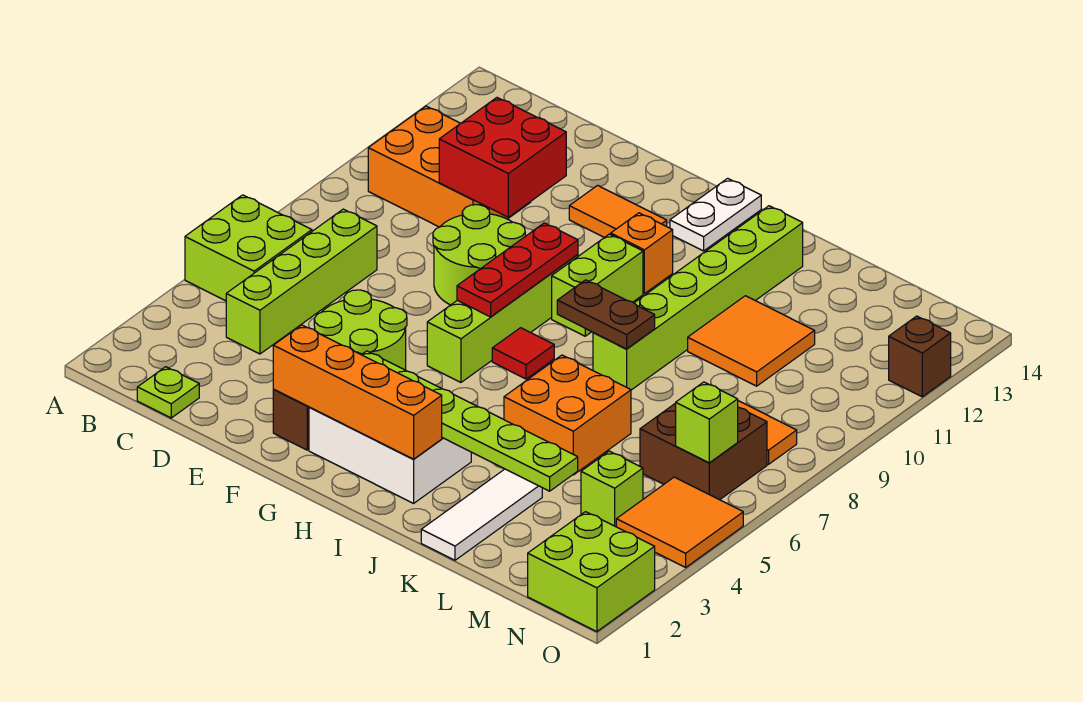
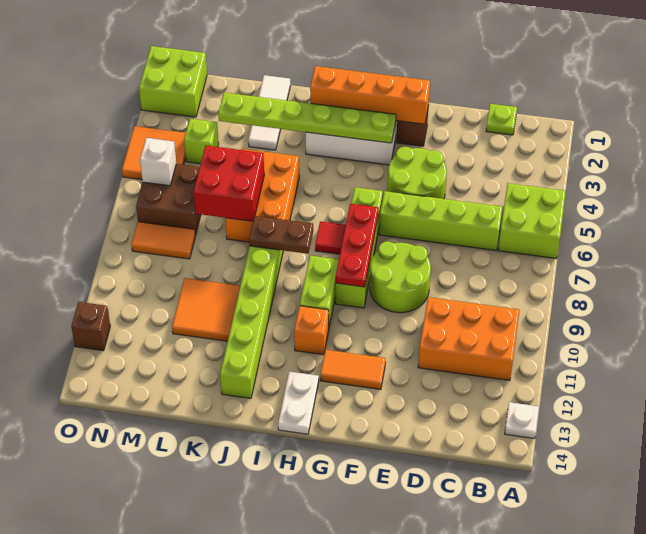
none -> white 1x1 plate [505,402,539,439]
lime 1x4 brick [226,209,377,354] -> lime 1x4 brick turned to [379,191,502,251]
red 2x2 brick [439,98,566,217] -> red 2x2 brick moved to [194,146,264,221]
orange 2x2 brick [504,355,631,475] -> orange 2x3 brick [225,149,299,242]
lime 1x1 brick [676,382,738,463] -> white 1x1 brick [140,138,176,186]

